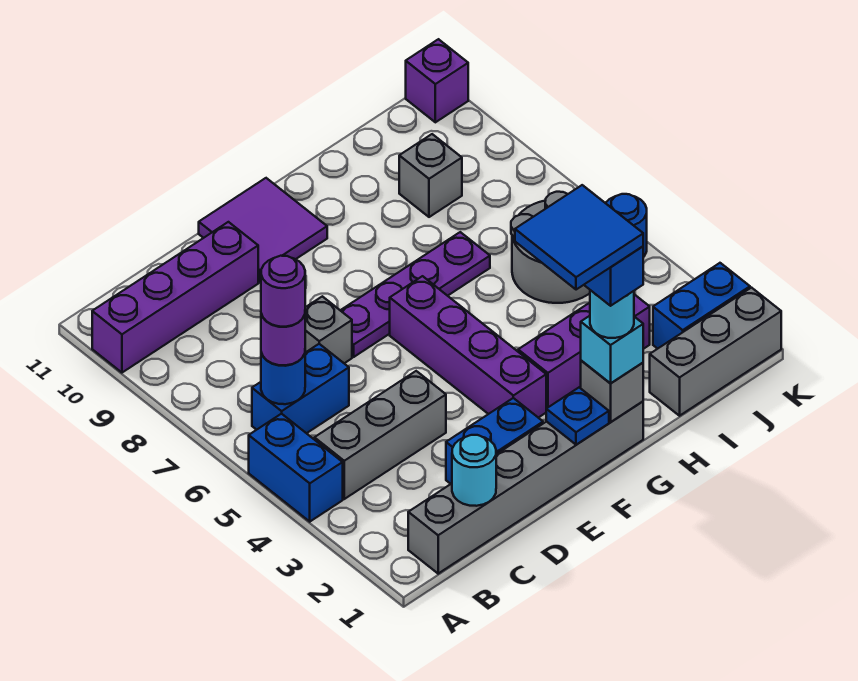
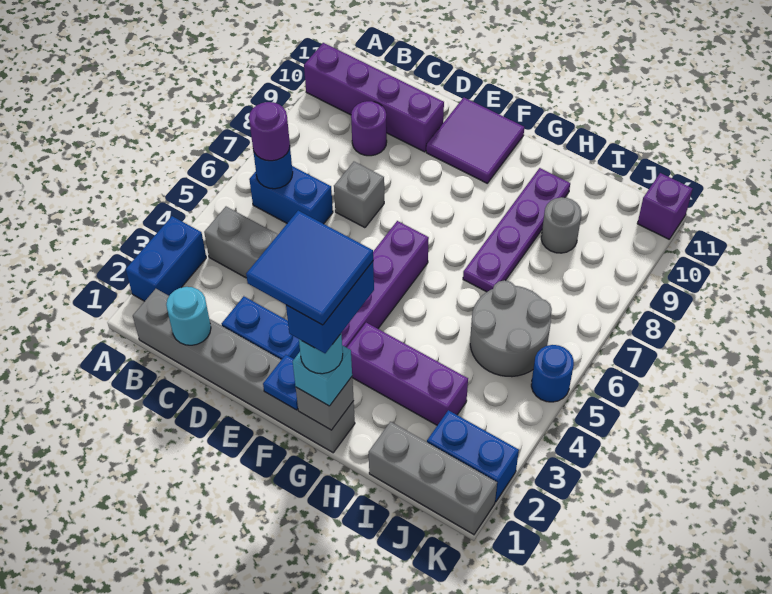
blue 1x2 brick [249,414,343,522] -> blue 1x2 brick moved to [126,216,206,301]
purple 1x1 round brick [261,256,305,327] -> purple 1x1 round brick moved to [351,101,387,156]
purple 1x4 plate [340,232,490,357] -> purple 1x4 plate turned to [463,168,570,292]
grey 1x1 brick [399,134,462,217] -> grey 1x1 round brick [541,197,581,253]

